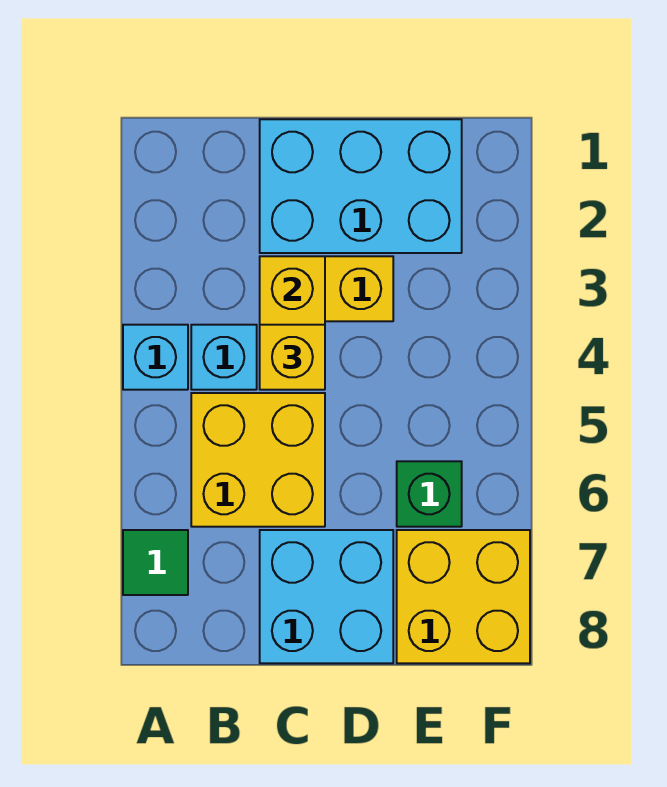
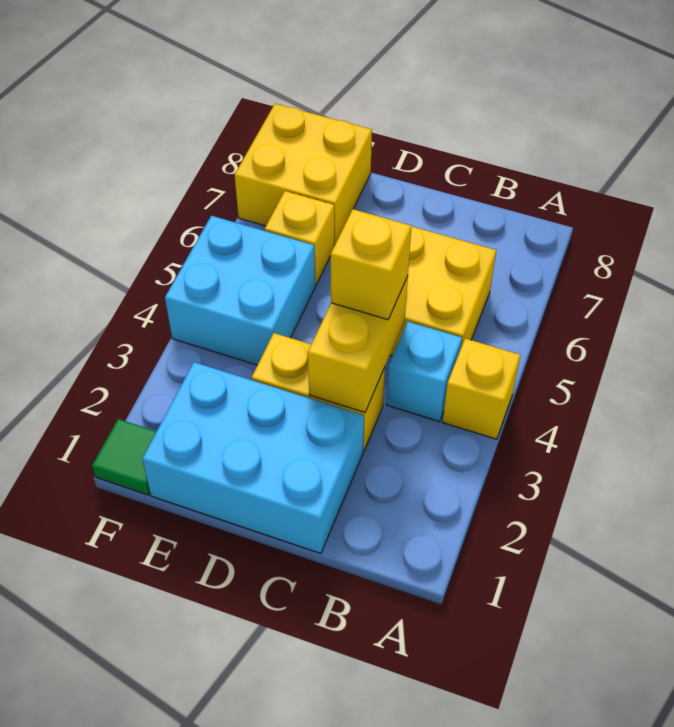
cyan 1x1 brick [123,325,188,390] -> yellow 1x1 brick [443,339,520,439]
green 1x1 tile [123,530,188,595] -> green 1x1 tile moved to [92,419,156,495]
cyan 2x2 brick [260,530,393,663] -> cyan 2x2 brick moved to [165,216,315,365]
green 1x1 brick [397,461,462,527] -> yellow 1x1 brick [265,191,335,285]

